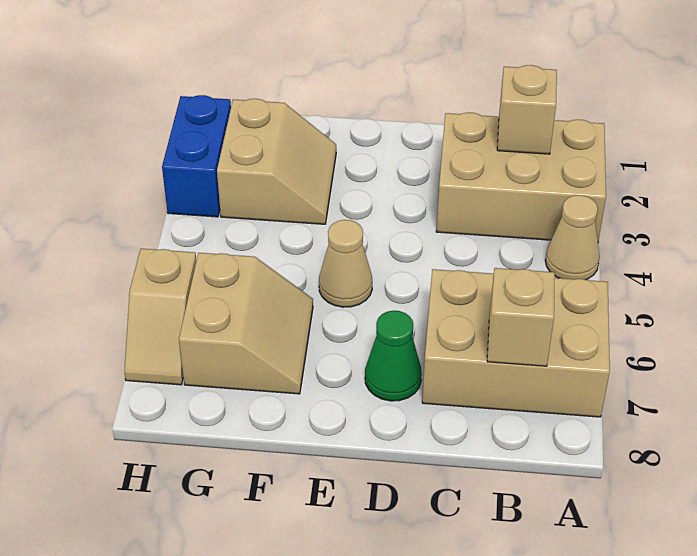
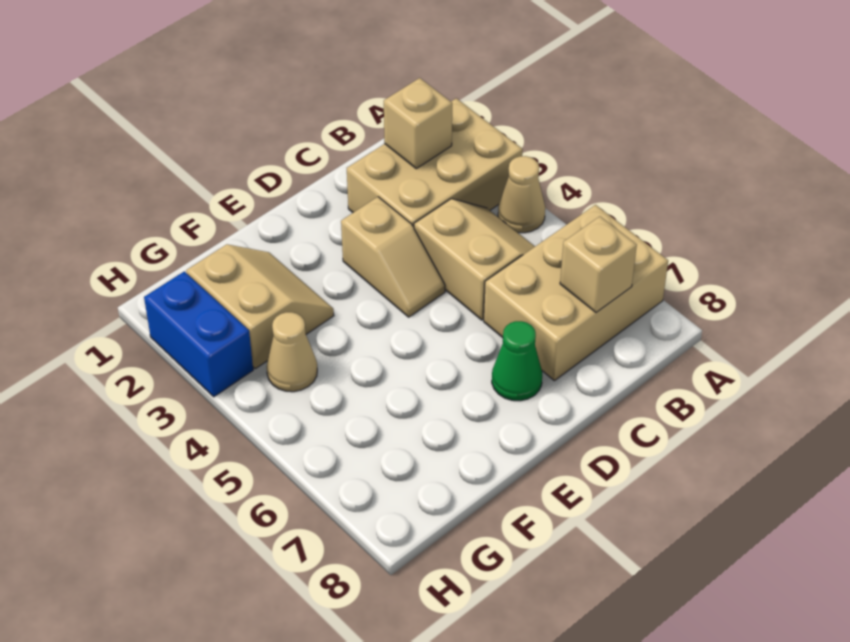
tan 1x1 cone [319,220,372,307] -> tan 1x1 cone moved to [267,312,317,392]
tan 2x2 slope [179,253,313,394] -> tan 2x2 slope moved to [414,199,535,320]
tan 1x2 slope [124,249,196,385] -> tan 1x2 slope moved to [341,197,445,317]

